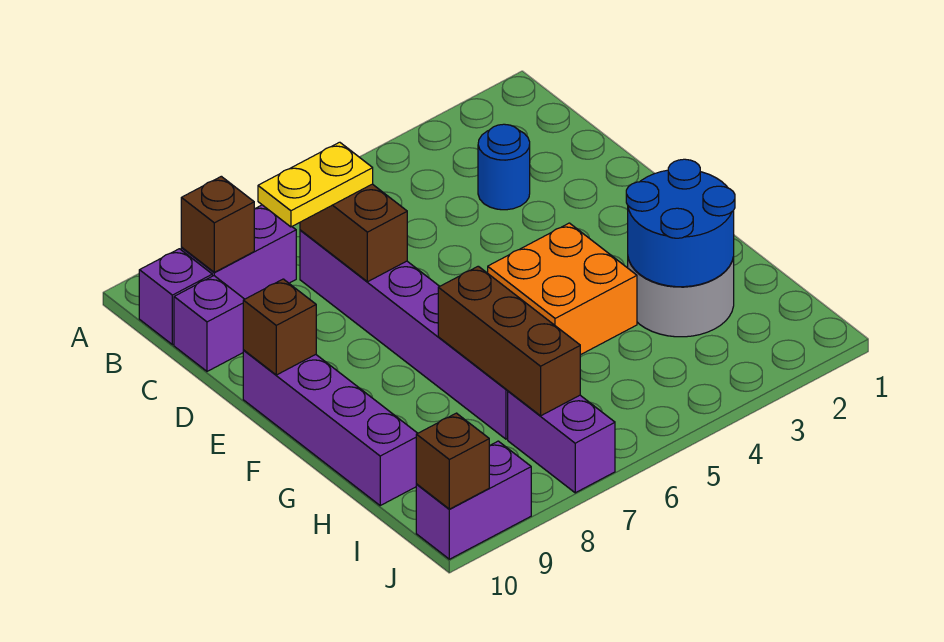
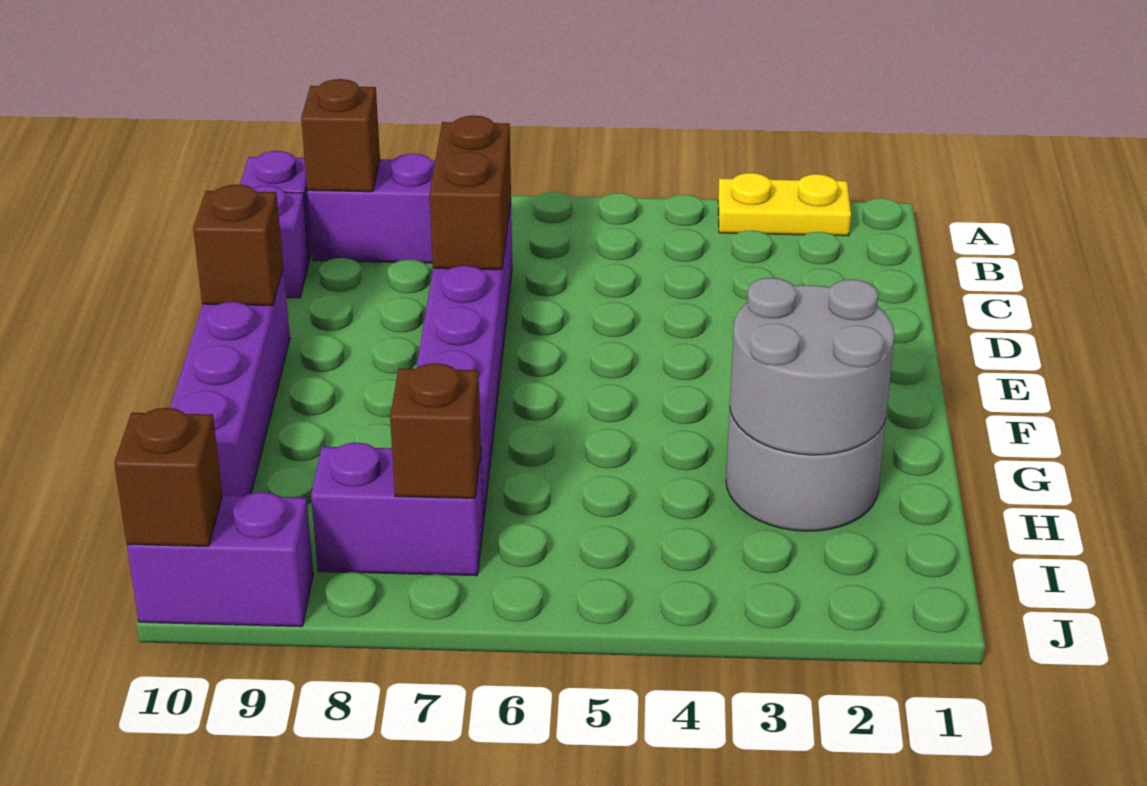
blue 1x1 round brick [478,124,530,210] -> none
yellow 1x2 plate [258,142,373,227] -> yellow 1x2 plate moved to [718,173,851,236]
orange 2x2 brick [488,223,637,355] -> none
blue 2x2 round brick [626,159,735,287] -> grey 2x2 round brick [730,278,894,455]
brown 1x3 brick [438,266,580,416] -> brown 1x1 brick [390,363,481,498]
purple 1x2 brick [508,391,615,493] -> purple 1x2 brick turned to [311,443,483,576]

